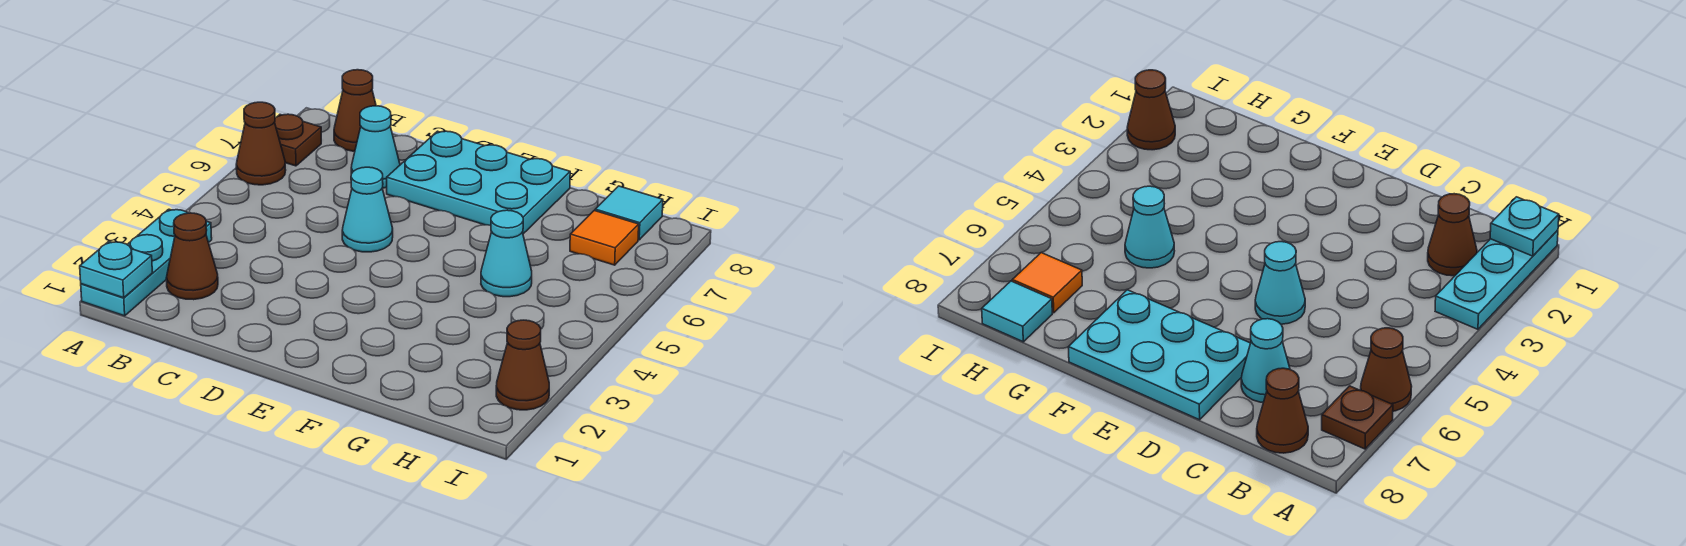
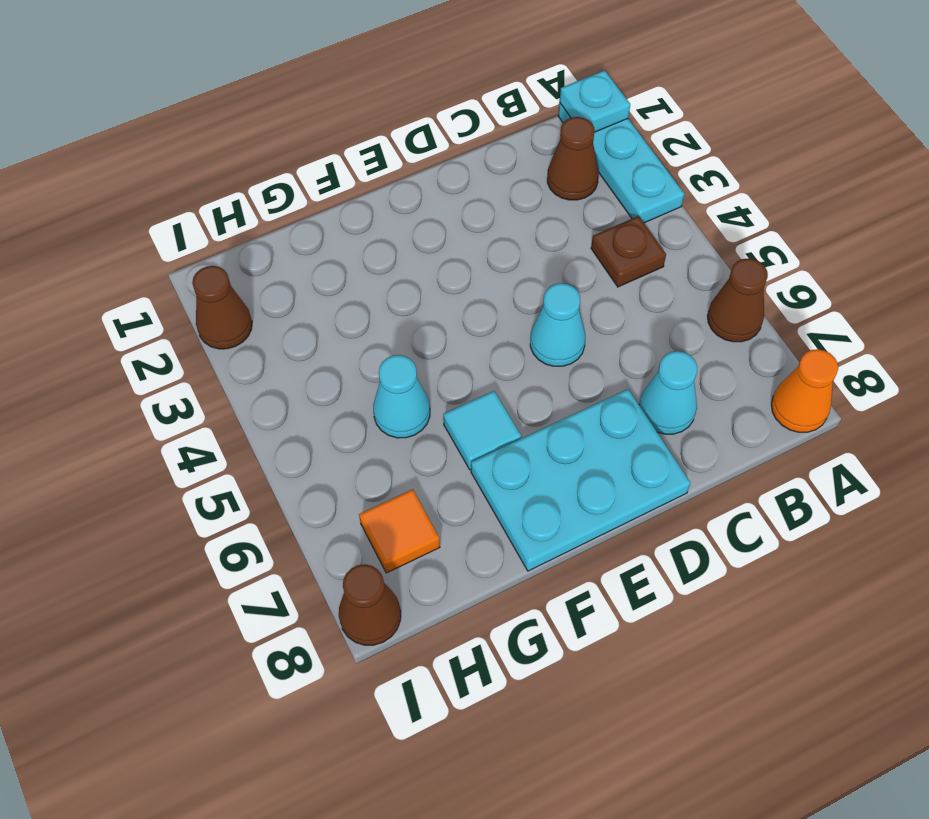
brown 1x1 plate [275,114,321,166] -> brown 1x1 plate moved to [591,216,666,287]
none -> orange 1x1 cone [771,349,838,432]
brown 1x1 cone [334,70,376,151] -> brown 1x1 cone moved to [339,564,401,645]
cyan 1x1 tile [595,186,663,240] -> cyan 1x1 tile moved to [443,391,521,470]

